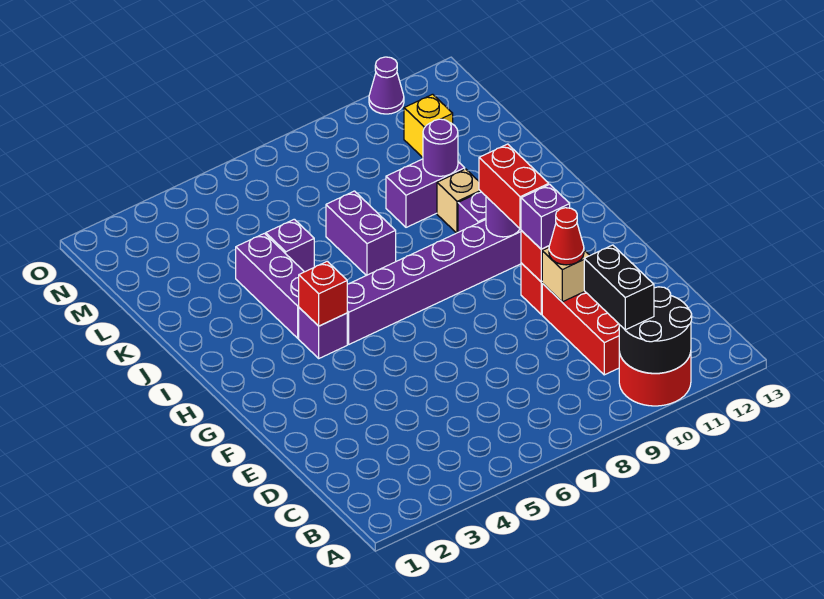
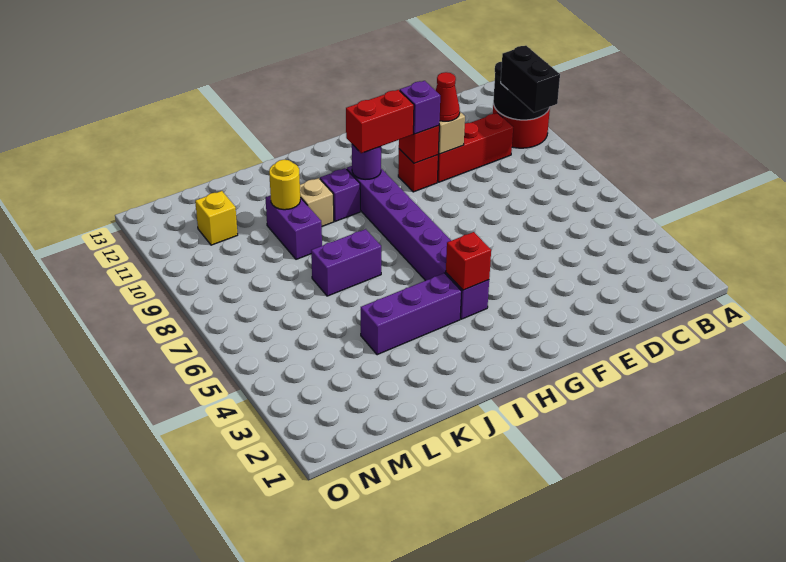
black 1x2 brick [584,245,654,330] -> black 1x2 brick turned to [501,46,560,112]
purple 1x1 brick [266,219,314,272] -> none
purple 1x1 round brick [423,119,458,176] -> yellow 1x1 round brick [269,160,300,210]
purple 1x1 cone [369,57,404,114] -> none

